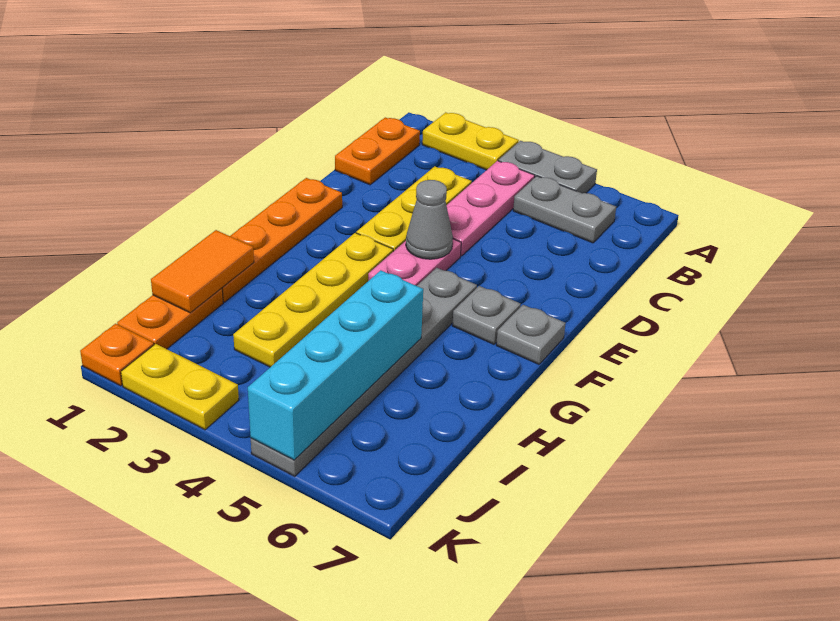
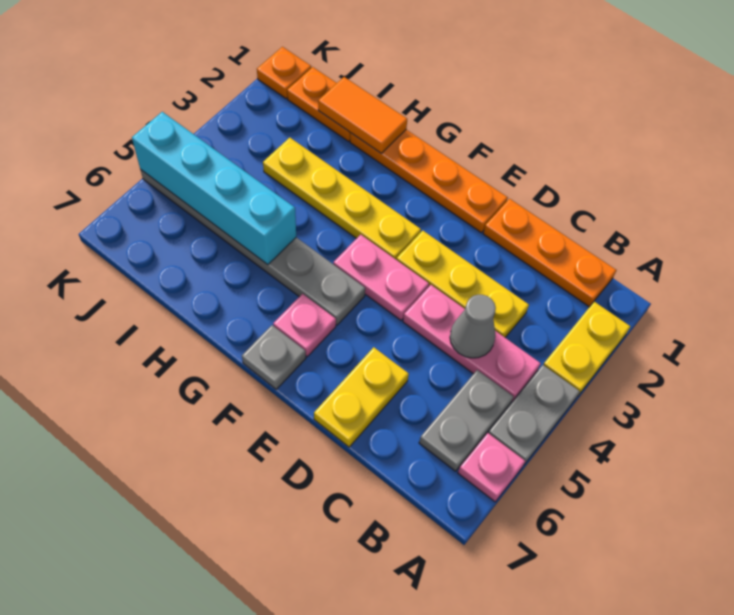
none -> pink 1x1 plate [458,433,525,502]
orange 1x2 plate [335,117,420,185] -> orange 1x3 plate [483,199,617,307]
grey 1x1 cone [406,180,453,259] -> grey 1x1 cone moved to [450,295,496,358]
grey 1x1 plate [452,286,521,344] -> pink 1x1 plate [273,294,336,357]
yellow 1x2 plate [121,344,239,430] -> yellow 1x2 plate moved to [314,347,409,447]

